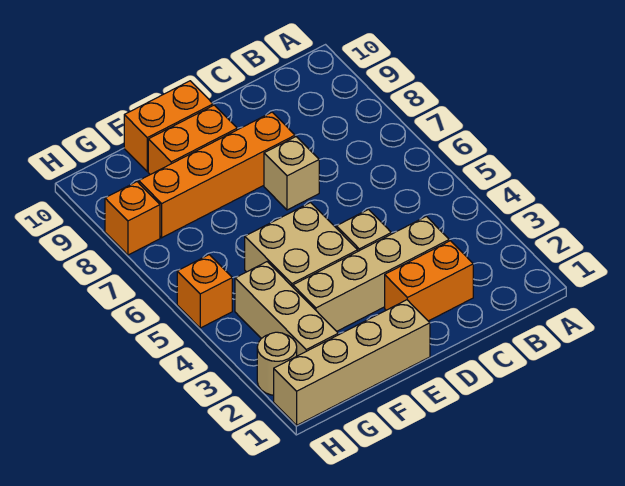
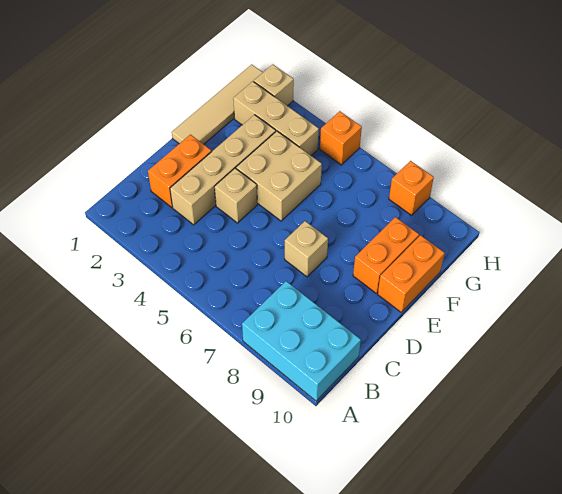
none -> cyan 2x3 brick [242,281,361,401]
orange 1x4 brick [139,112,295,238] -> none
tan 1x4 brick [274,300,430,425] -> tan 1x4 tile [172,64,263,144]
tan 1x1 round brick [257,332,297,395] -> tan 1x1 brick [254,64,294,106]

